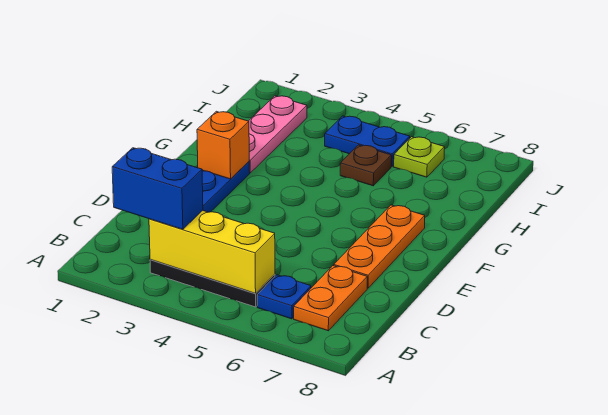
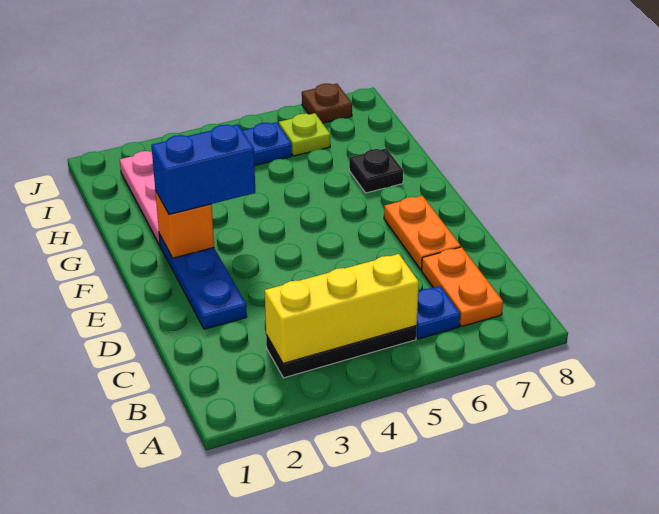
blue 1x2 brick [112,148,203,230] -> blue 1x2 brick moved to [151,124,255,214]
orange 1x3 plate [334,205,425,288] -> orange 1x2 plate [384,196,461,270]
none -> black 1x1 plate [349,148,403,193]
brown 1x1 plate [340,145,391,186] -> brown 1x1 plate moved to [302,84,352,123]

